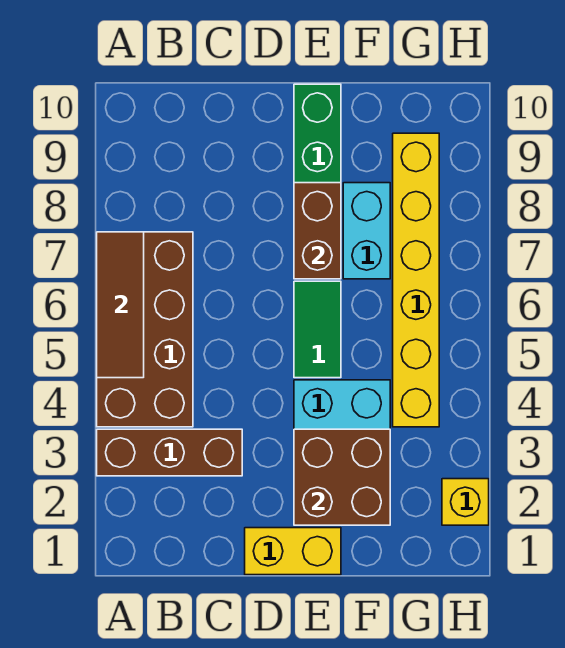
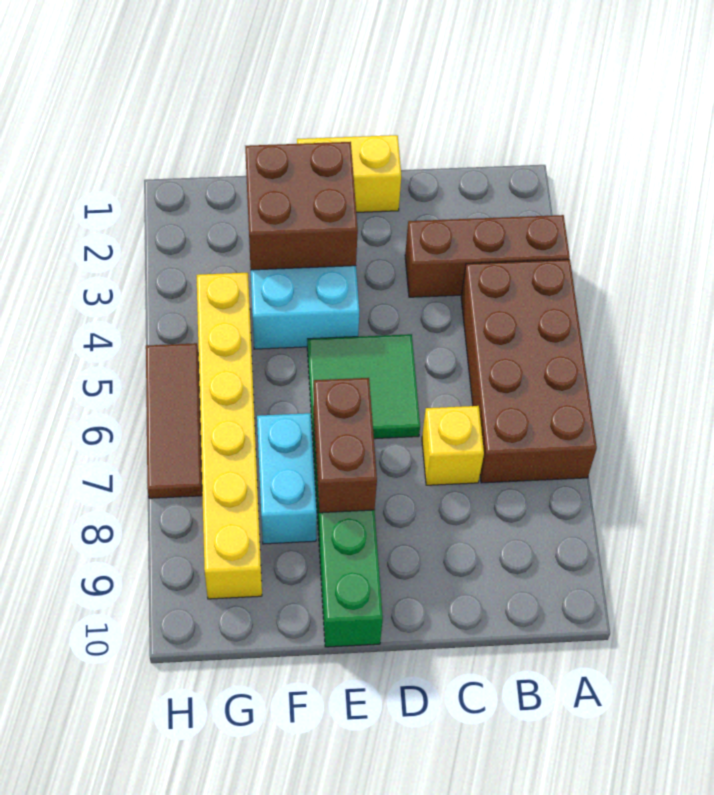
brown 1x3 tile [97,232,144,378] -> brown 1x3 tile moved to [146,343,202,498]
green 1x2 tile [294,281,341,378] -> green 2x2 tile [307,334,420,439]
yellow 1x1 brick [442,479,489,525] -> yellow 1x1 brick moved to [422,406,484,485]

